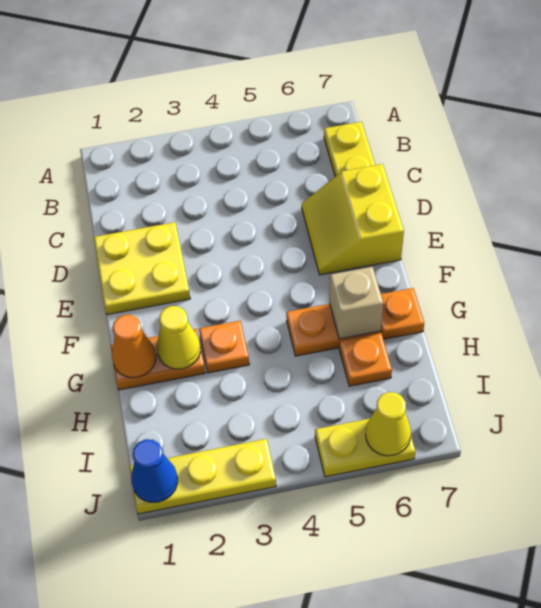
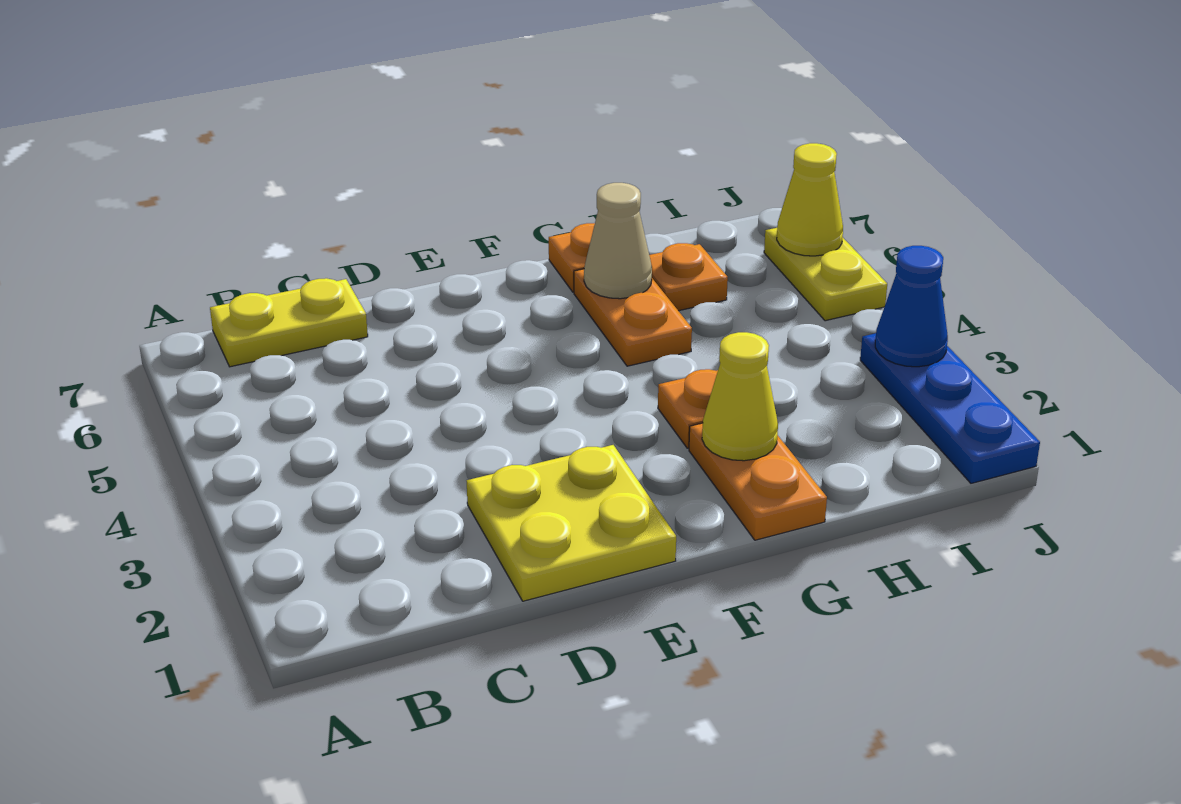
yellow 2x2 slope [302,164,404,275] -> none
orange 1x1 cone [112,315,156,378] -> none
tan 1x1 brick [330,267,383,339] -> tan 1x1 cone [584,183,652,299]
yellow 1x3 plate [129,439,276,514] -> blue 1x3 plate [860,333,1040,483]
blue 1x1 cone [131,439,178,502] -> blue 1x1 cone moved to [875,246,948,367]

